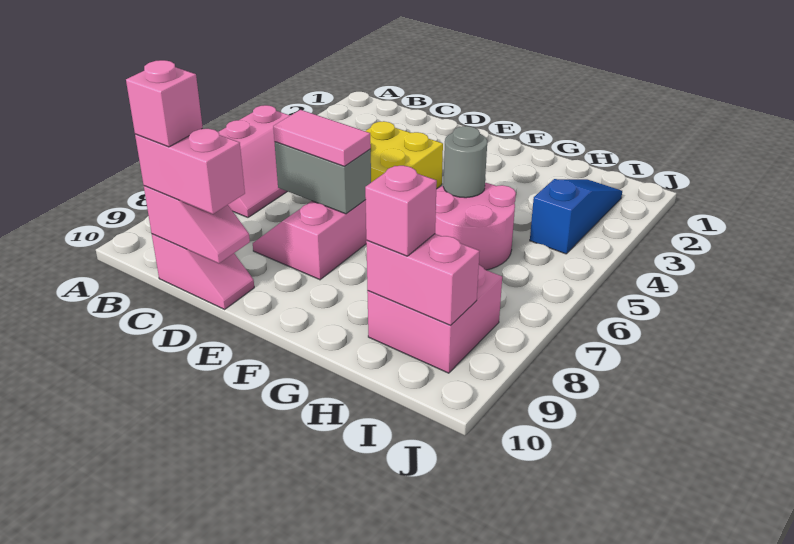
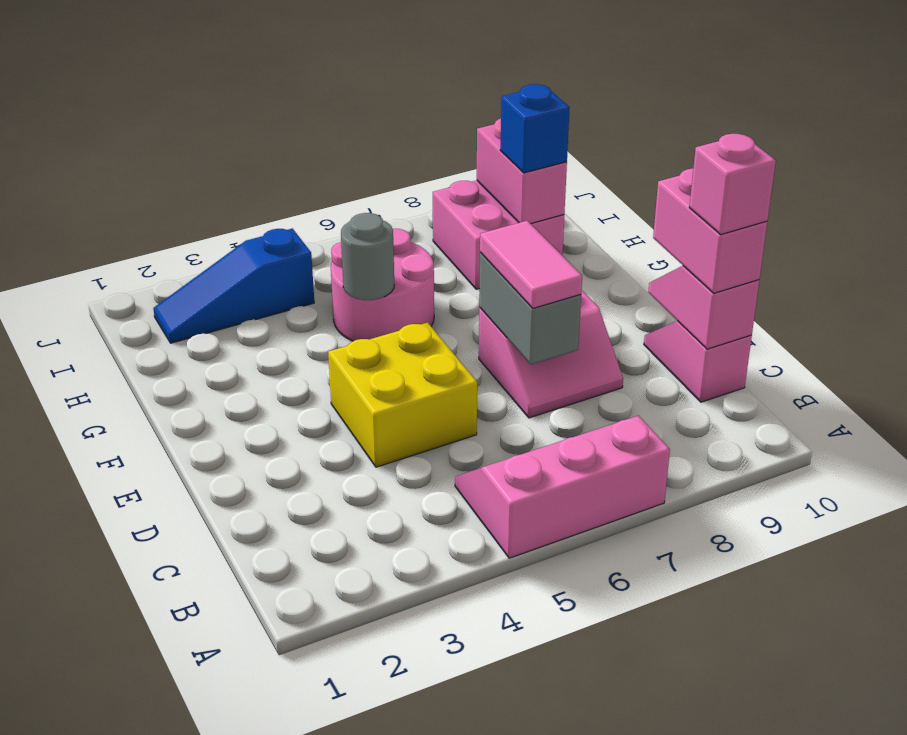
pink 1x1 brick [365,166,437,256] -> blue 1x1 brick [500,84,570,173]

